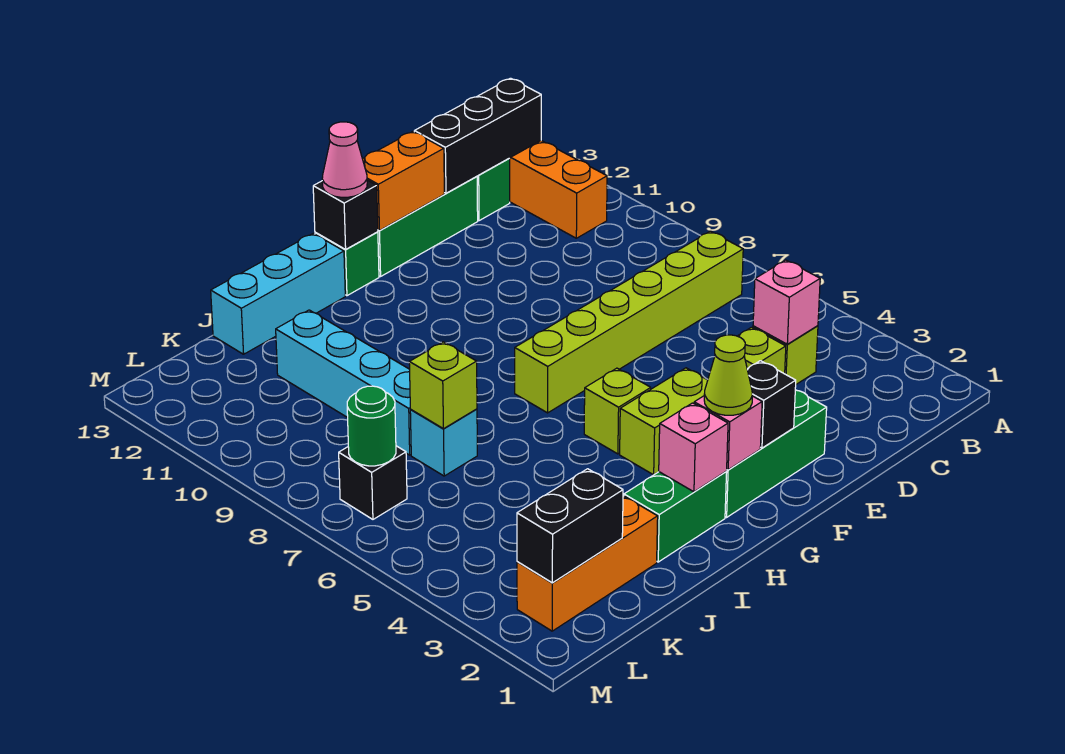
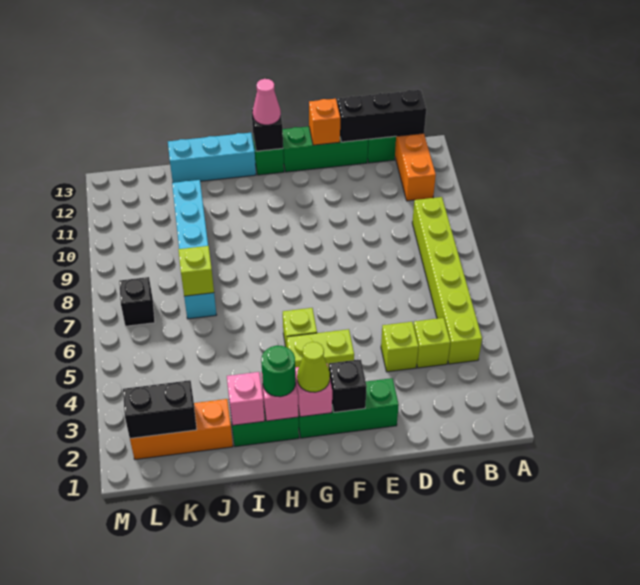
lime 1x6 brick [515,231,743,413] -> lime 1x6 brick turned to [412,197,482,364]
pink 1x1 brick [753,260,820,344] -> pink 1x1 brick moved to [227,372,265,425]
orange 1x2 brick [363,132,444,231] -> orange 1x1 brick [309,99,340,145]
green 1x1 round brick [347,386,396,466] -> green 1x1 round brick moved to [261,346,296,397]

